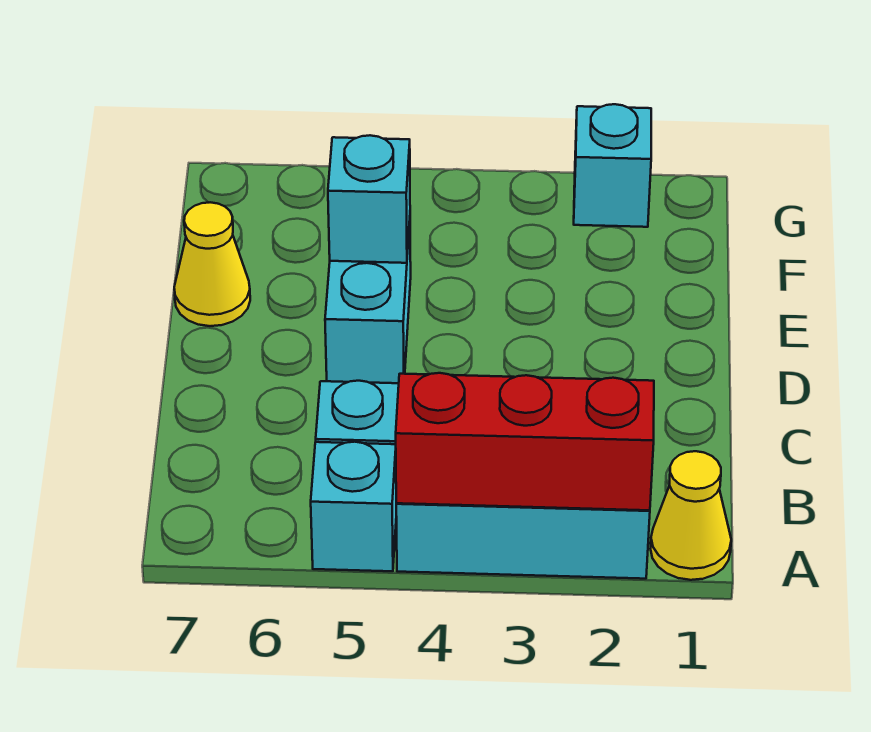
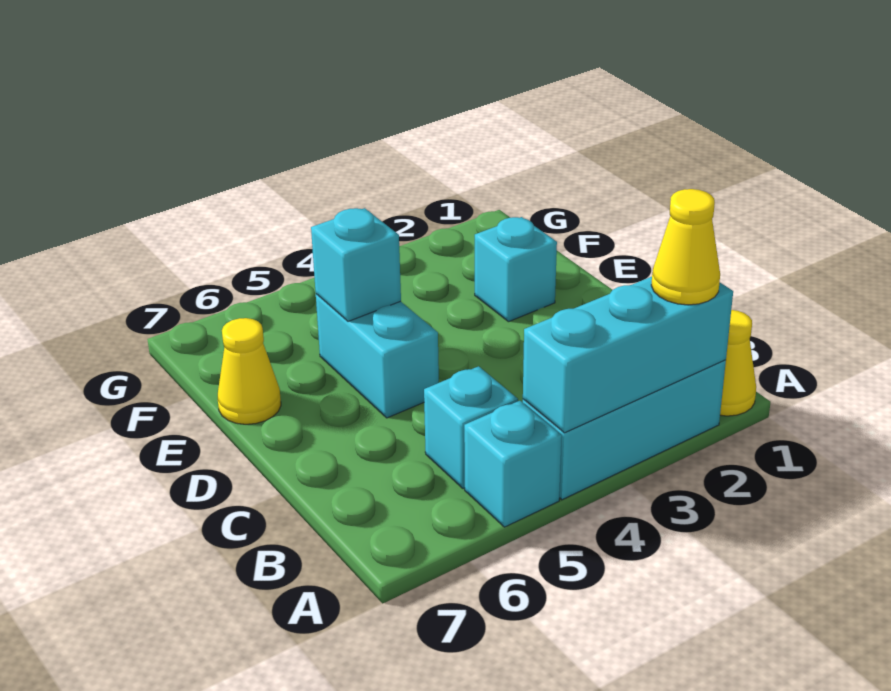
red 1x3 brick [396,373,654,510] -> cyan 1x3 brick [523,277,733,433]
none -> yellow 1x1 cone [651,189,720,305]
cyan 1x1 brick [574,104,651,227] -> cyan 1x1 brick moved to [475,217,557,322]

